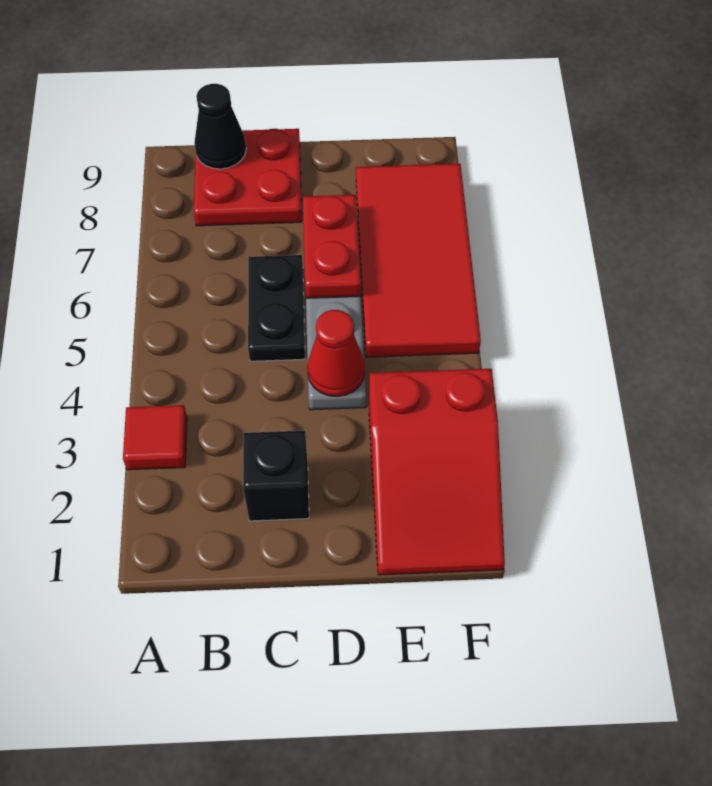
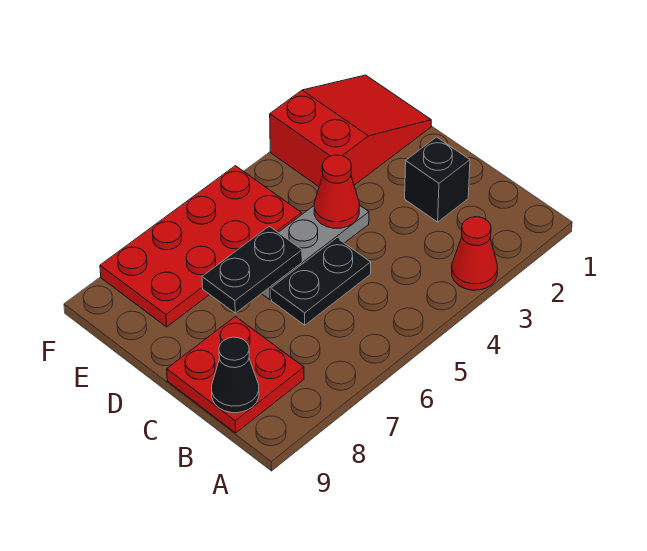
red 1x1 tile [123,405,187,470] -> red 1x1 cone [452,217,497,290]
red 1x2 plate [303,195,361,298] -> black 1x2 plate [202,226,302,313]
red 2x4 tile [356,164,481,357] -> red 2x4 plate [100,166,301,327]

